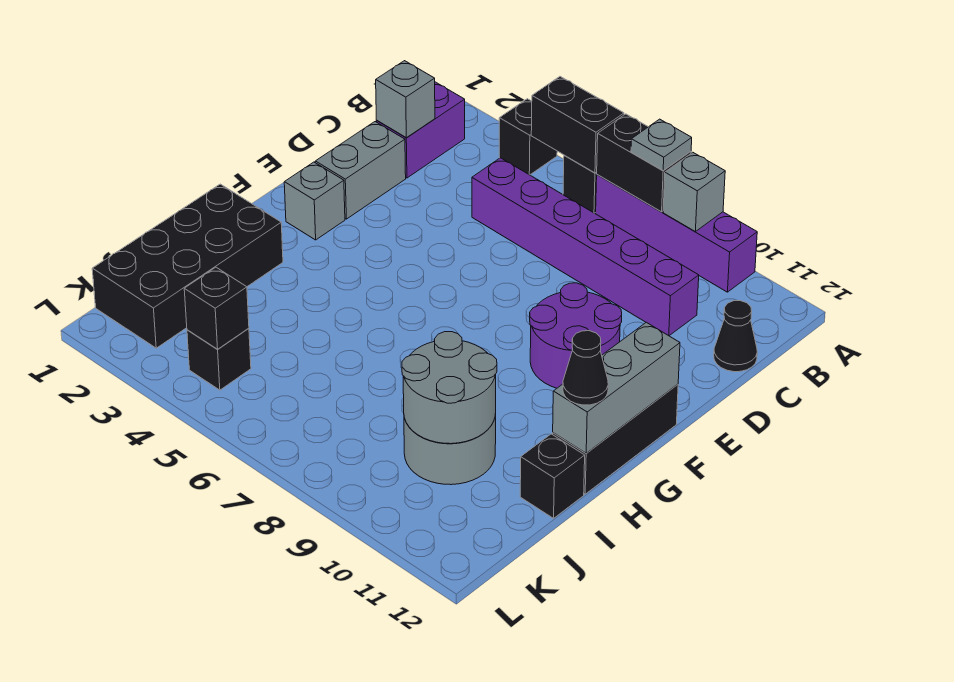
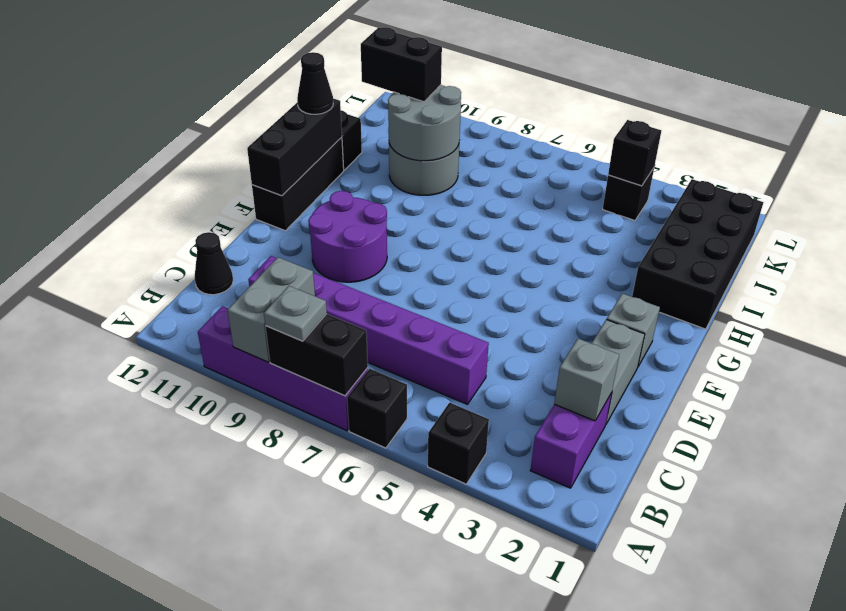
black 1x2 brick [531,77,624,173] -> black 1x2 brick moved to [361,27,442,102]
grey 1x1 brick [663,152,725,232] -> grey 1x2 brick [228,257,315,362]
grey 1x3 brick [553,322,680,453] -> black 1x3 brick [247,98,342,196]

